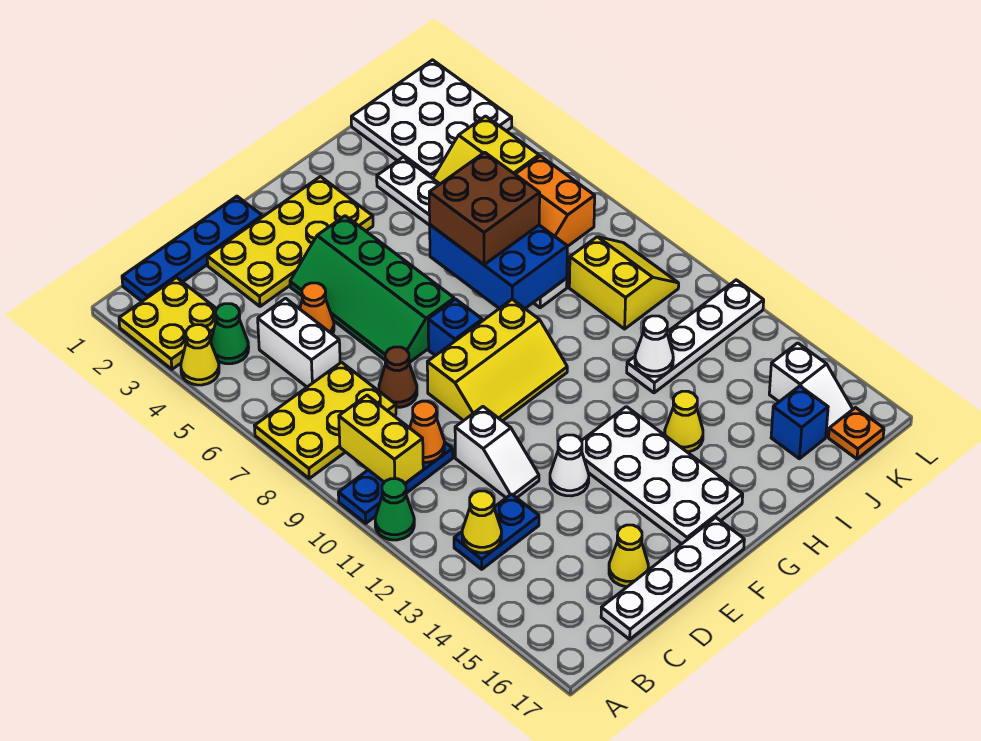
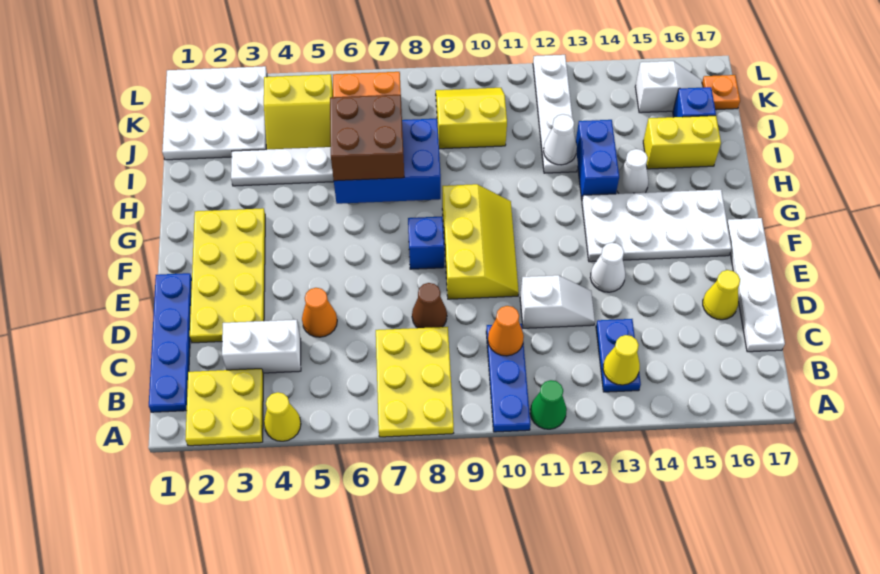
green 1x1 cone [211,304,249,364] -> none
yellow 1x2 brick [339,395,423,483] -> yellow 1x2 brick moved to [643,116,721,169]
white 1x2 brick [258,298,340,387] -> white 1x2 brick moved to [222,320,301,373]
green 2x4 slope [290,216,454,363] -> none
none -> blue 1x2 brick [576,120,619,199]
yellow 1x1 cone [665,391,703,452] -> white 1x1 cone [617,149,648,194]

